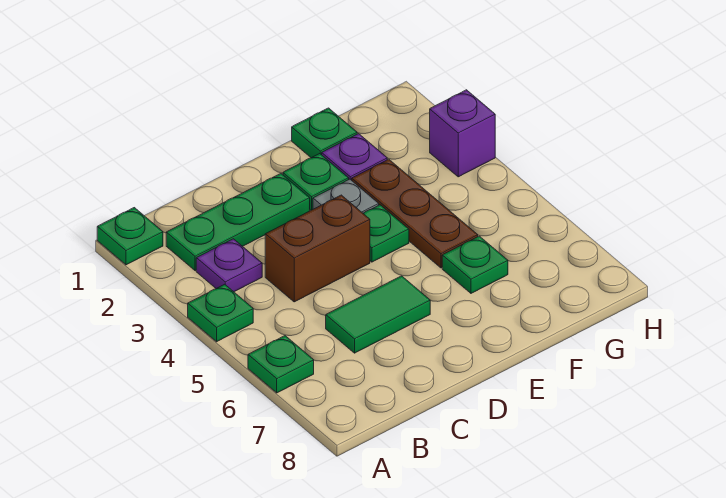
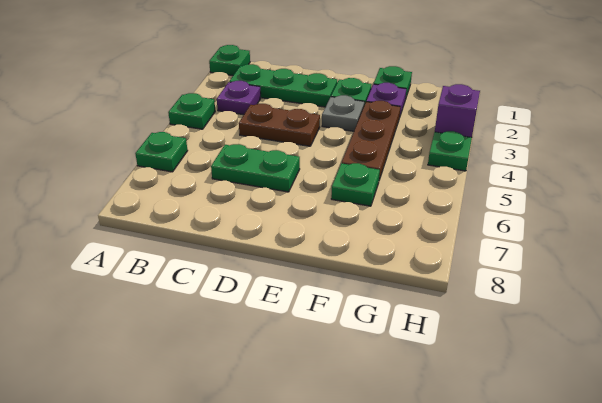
brown 1x2 brick [265,195,370,302] -> brown 1x2 plate [239,104,320,146]
green 1x2 tile [326,276,430,353] -> green 1x2 plate [211,144,300,192]
green 1x1 plate [363,205,409,262] -> green 1x1 plate moved to [428,131,472,171]

